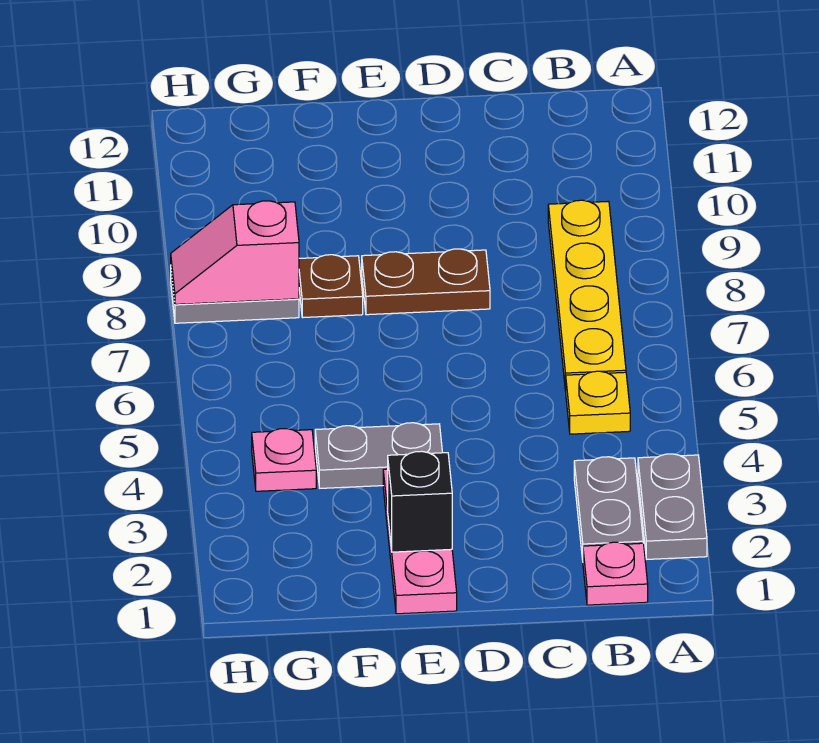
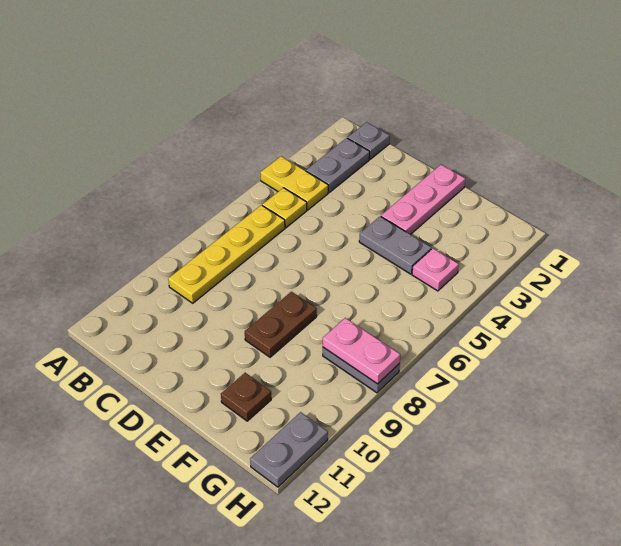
grey 1x2 plate [638,454,707,559] -> grey 1x2 plate moved to [250,412,328,487]
none -> yellow 1x2 plate [260,156,328,210]
pink 1x1 plate [583,542,648,605] -> grey 1x1 plate [348,122,390,159]
brown 1x2 plate [362,249,490,315] -> brown 1x2 plate turned to [245,292,317,357]
black 1x1 brick [388,451,452,552] -> none
brown 1x1 plate [299,255,363,318] -> brown 1x1 plate moved to [221,373,271,421]
pink 1x2 slope [171,201,299,304] -> pink 1x2 plate [323,318,400,384]

